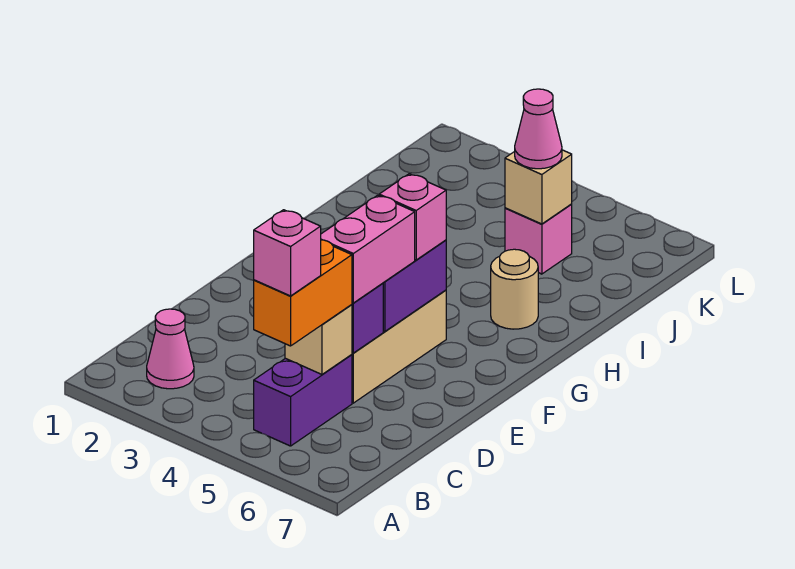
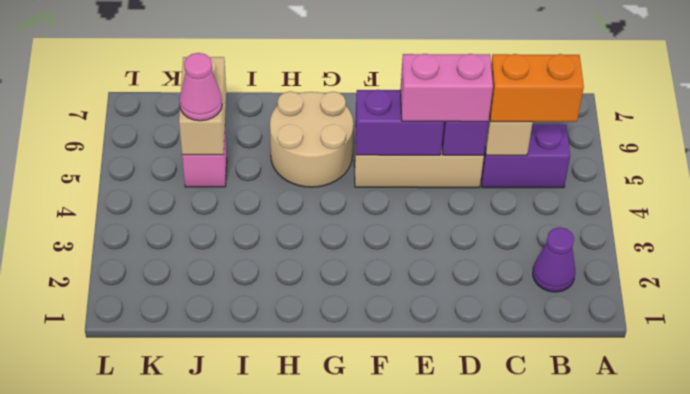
pink 1x1 cone [147,309,194,389] -> purple 1x1 cone [533,227,575,292]
pink 1x1 brick [254,210,321,296] -> none
pink 1x1 brick [379,174,446,260] -> none
tan 1x1 round brick [491,249,538,329] -> tan 2x2 round brick [270,91,353,187]
tan 1x1 brick [505,150,572,224] -> tan 1x2 brick [179,57,226,155]

